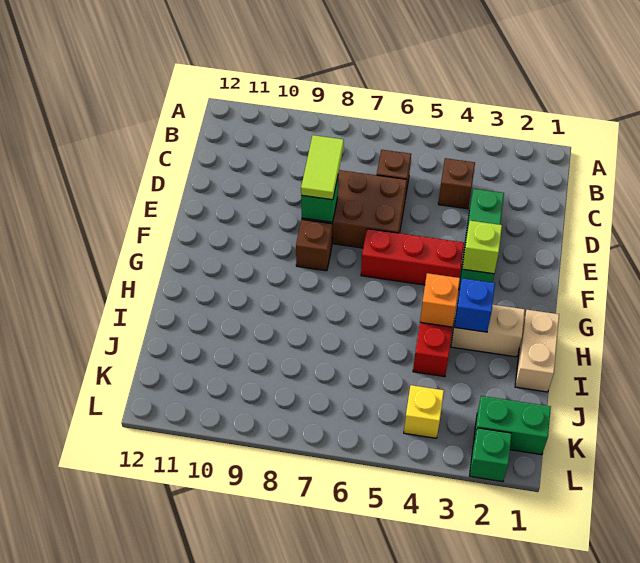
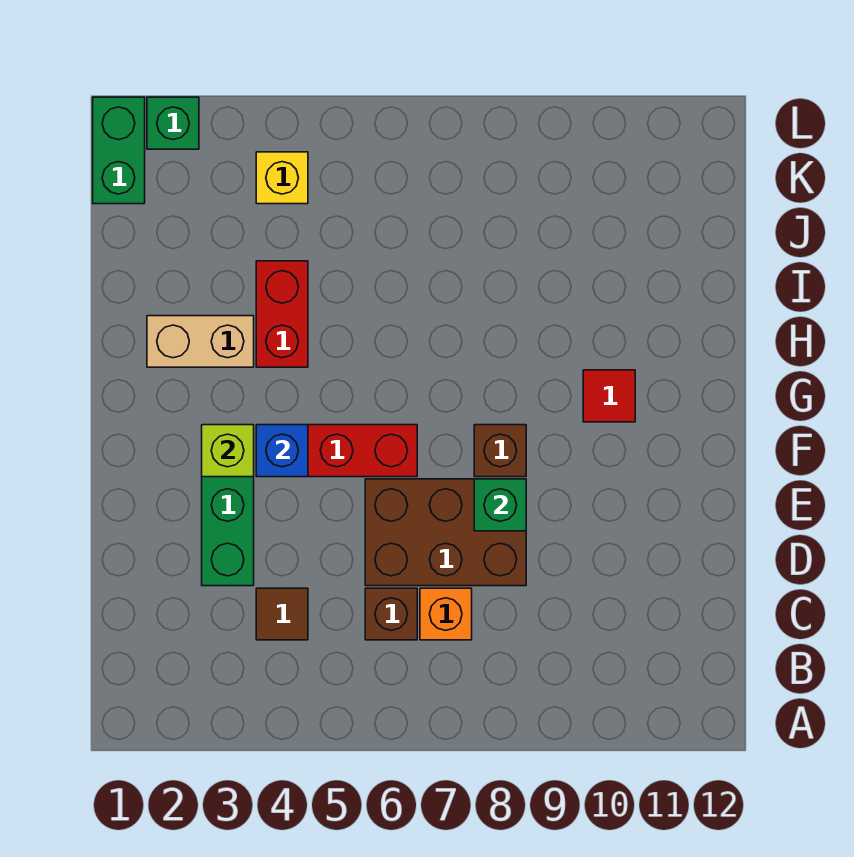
brown 1x1 brick [438,158,475,209] -> brown 1x1 tile [256,588,308,640]
lime 1x2 tile [301,135,344,200] -> none
none -> red 1x1 tile [583,370,635,422]
tan 1x2 brick [515,310,559,392] -> none
blue 1x1 brick [454,278,495,332] -> blue 1x1 brick moved to [256,425,308,477]
orange 1x1 brick [420,273,460,327] -> orange 1x1 brick moved to [420,588,472,640]
green 1x2 brick [474,396,551,455] -> green 1x2 brick turned to [93,97,145,204]

